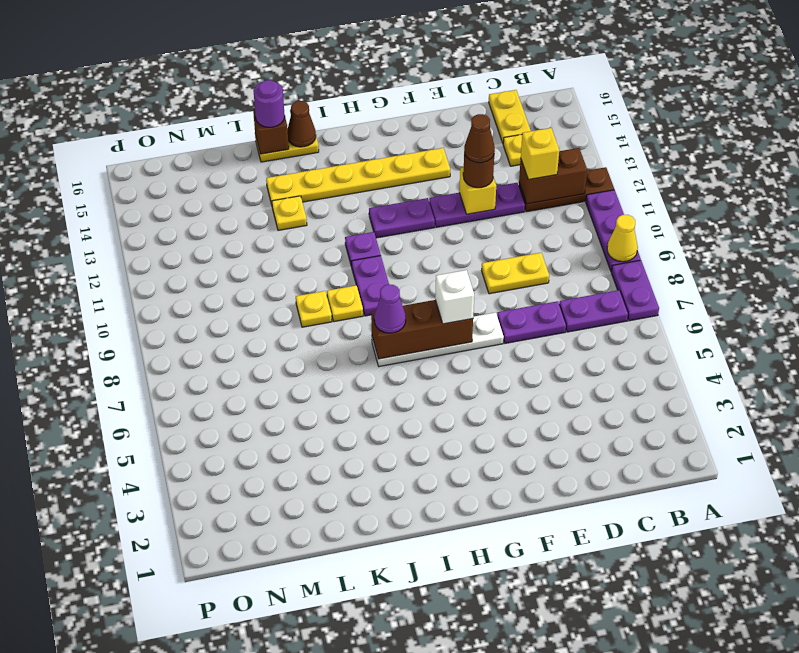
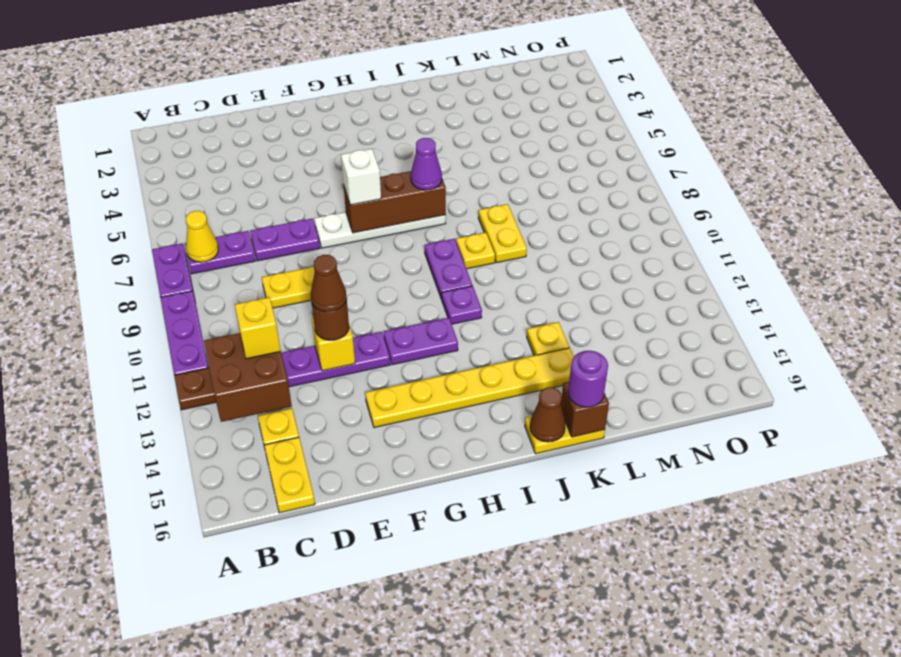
yellow 1x1 cone [607,215,638,262] -> yellow 1x1 cone moved to [186,211,218,262]
brown 1x2 brick [519,148,587,204] -> brown 2x2 brick [204,333,292,422]
yellow 1x1 plate [296,291,332,327] -> yellow 1x2 plate [478,204,527,263]

